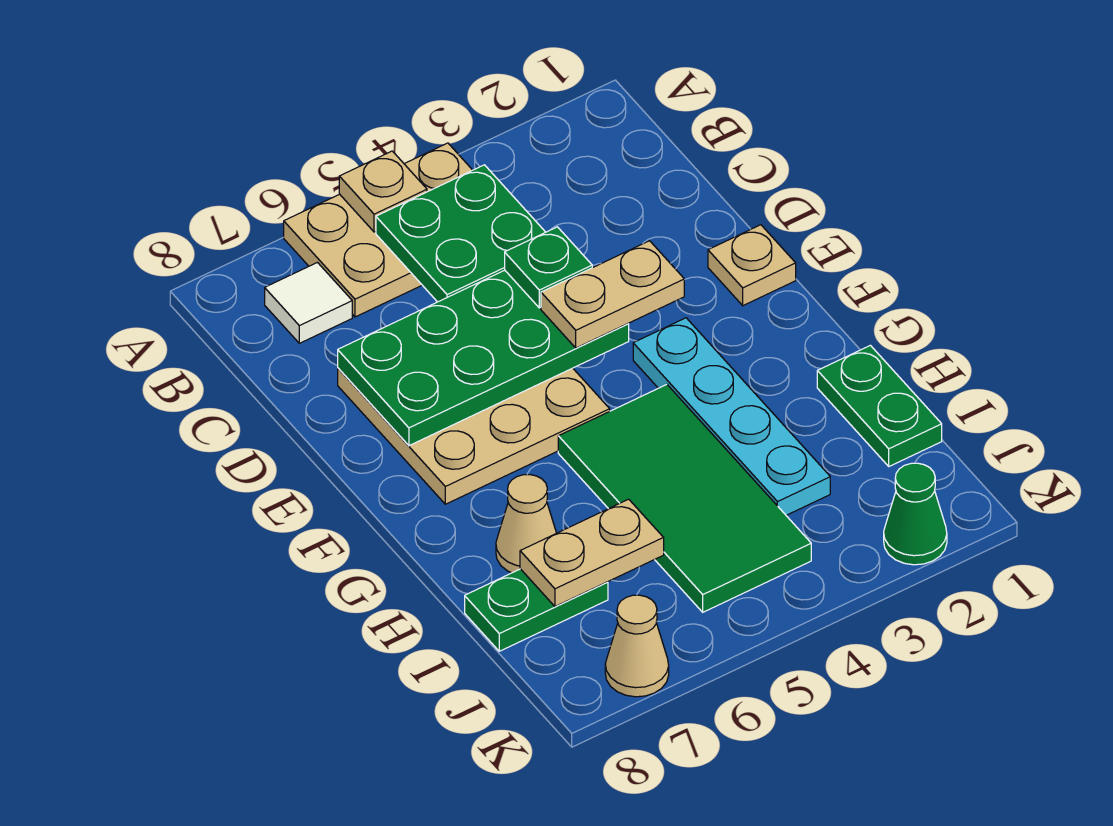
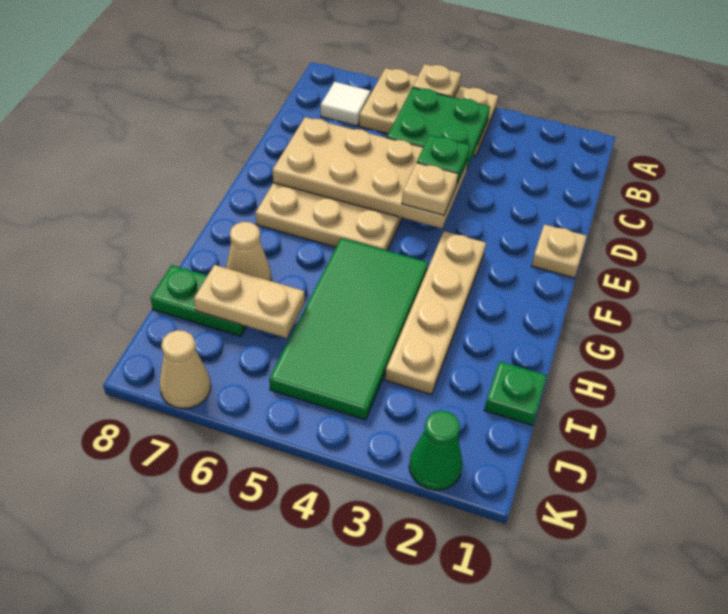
green 2x4 plate [338,270,629,446] -> tan 2x4 plate [273,117,468,228]
tan 1x2 plate [541,241,684,348] -> tan 1x1 plate [402,163,458,215]
cyan 1x4 plate [633,318,830,515] -> tan 1x4 plate [385,231,486,395]
green 1x2 plate [817,345,942,466] -> green 1x1 plate [484,361,547,425]

